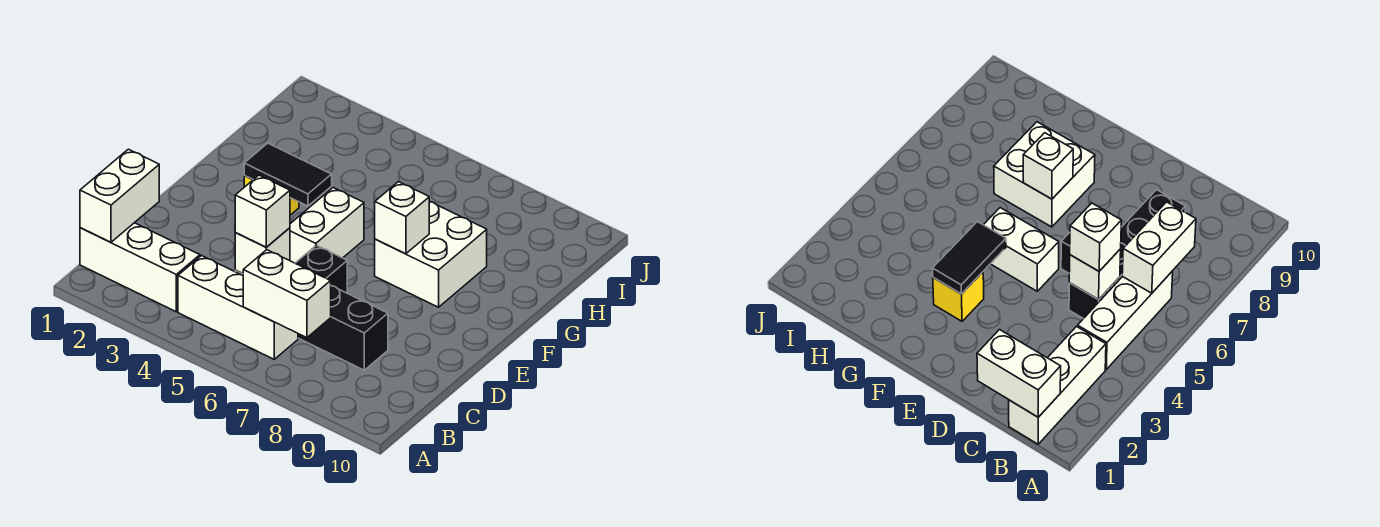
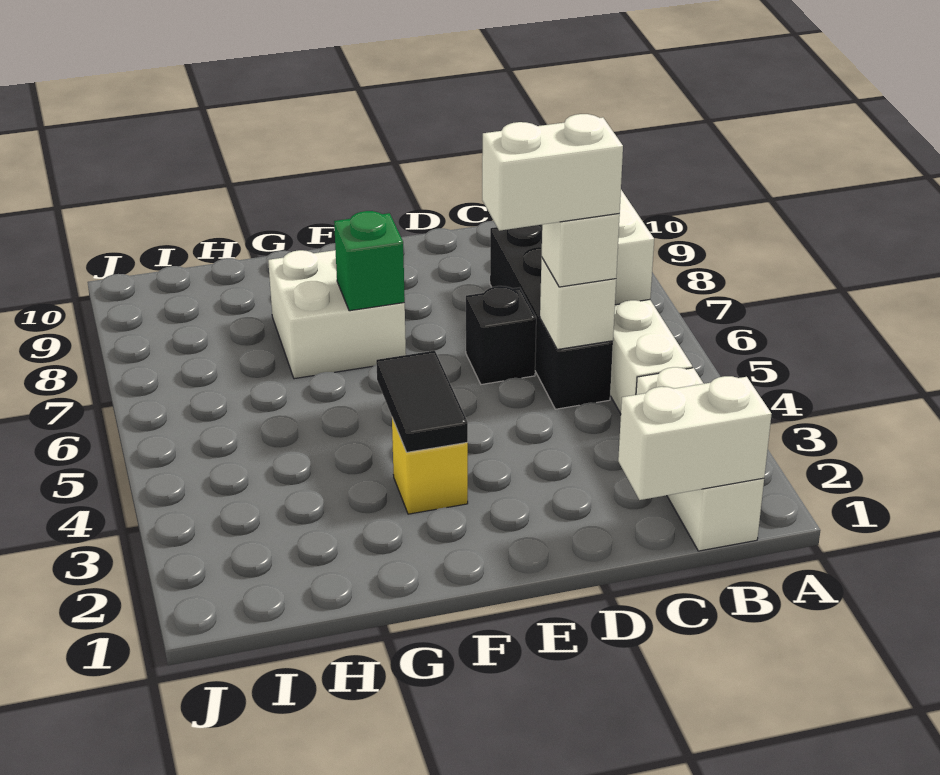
white 1x2 brick [290,188,364,263] -> white 1x2 brick moved to [482,114,623,231]
white 1x1 brick [375,182,429,254] -> green 1x1 brick [334,211,405,311]

